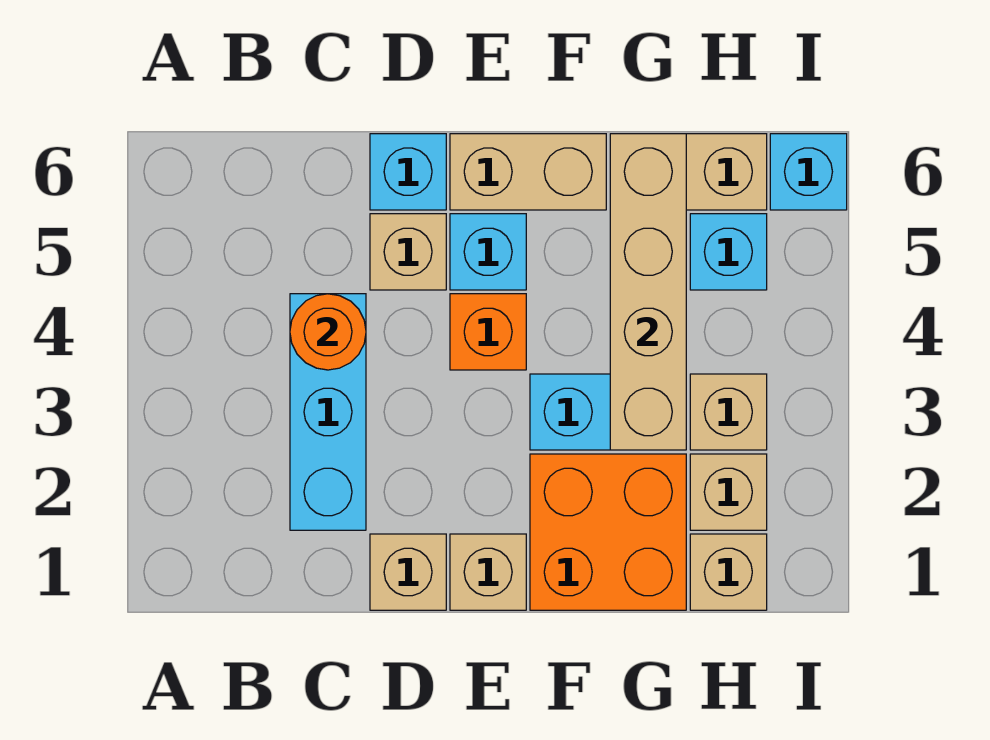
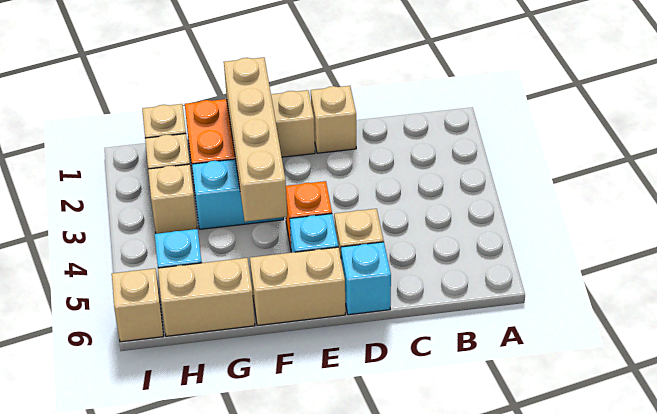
cyan 1x3 brick [290,294,366,530] -> none
orange 1x1 round brick [290,294,366,370] -> none
tan 1x4 brick [610,134,686,450] -> tan 1x4 brick moved to [224,57,287,222]
cyan 1x1 brick [770,134,847,210] -> tan 1x1 brick [112,268,163,342]

